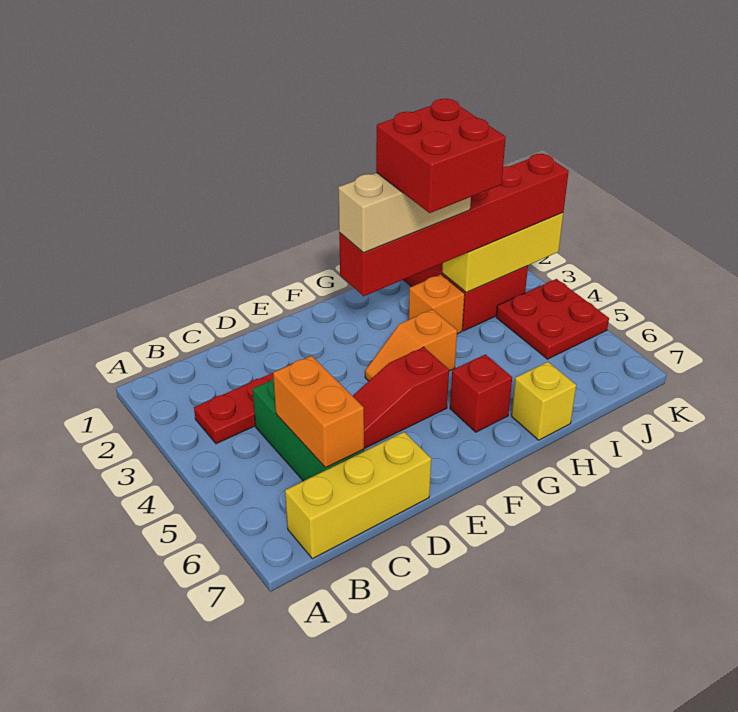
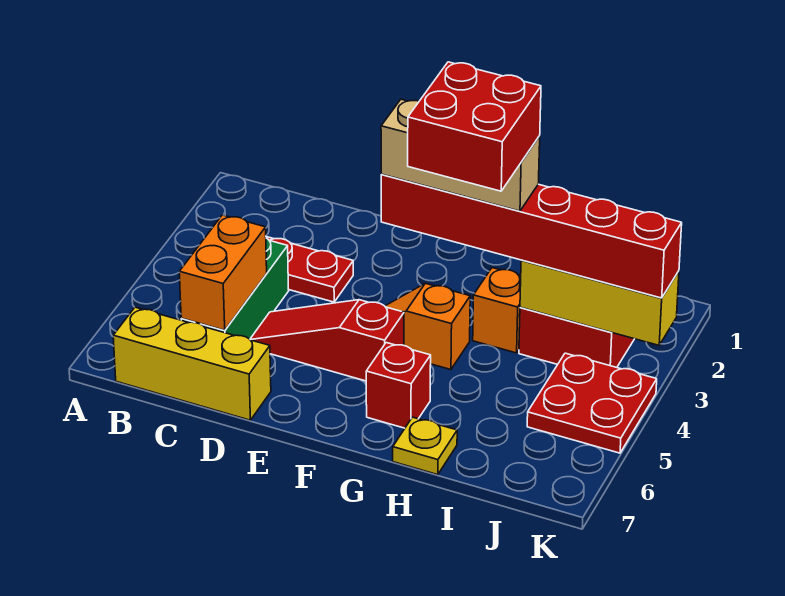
yellow 1x1 brick [511,362,576,440] -> yellow 1x1 plate [393,417,457,475]

